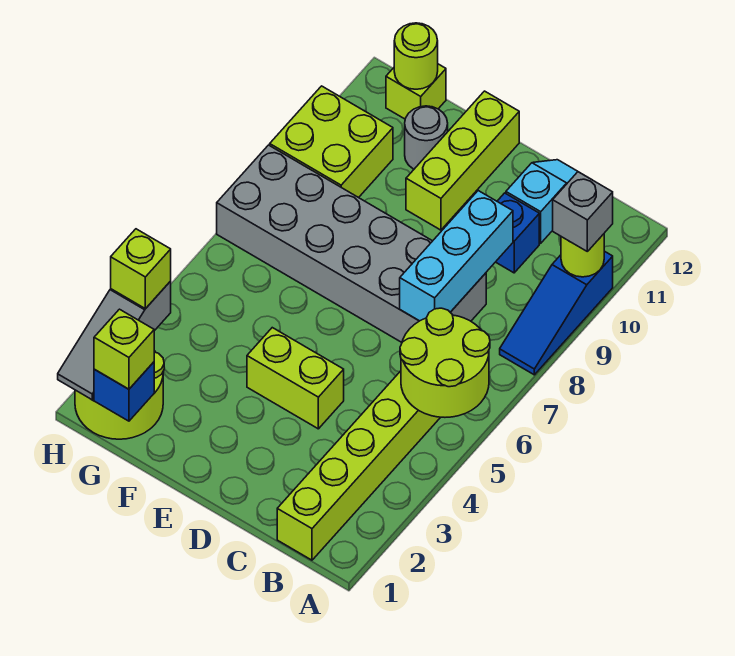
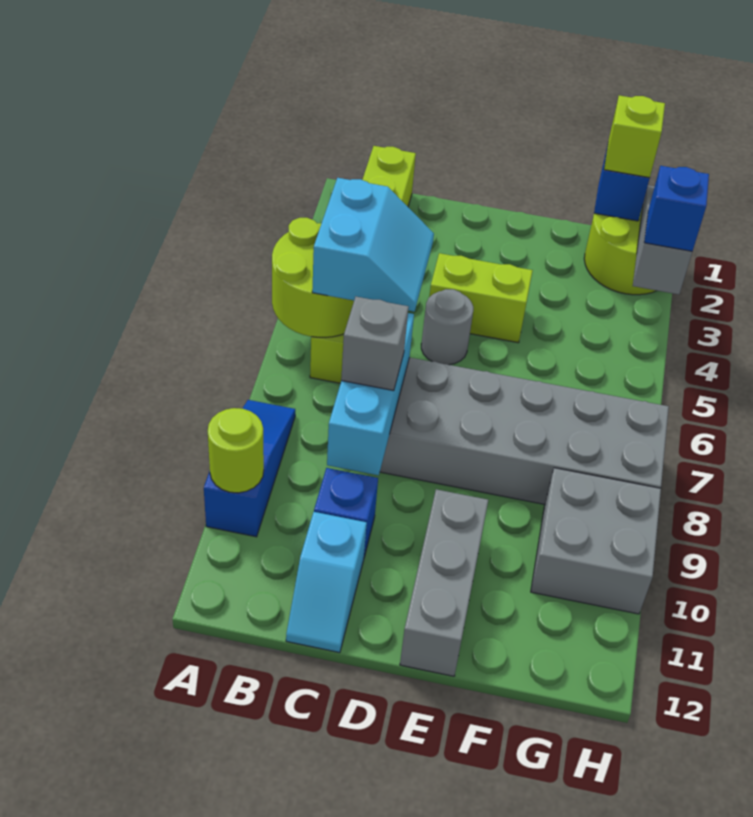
grey 1x1 brick [553,172,613,251] -> grey 1x1 brick moved to [341,297,409,391]
none -> cyan 2x2 slope [312,178,434,312]
lime 1x3 brick [406,91,519,230] -> grey 1x3 brick [400,489,488,676]
grey 1x1 round brick [405,106,448,169] -> grey 1x1 round brick moved to [421,289,473,365]
lime 2x2 brick [270,86,393,198] -> grey 2x2 brick [531,468,661,614]
lime 1x1 brick [386,64,446,119] -> none
lime 1x1 round brick [394,23,438,89] -> none
lime 1x1 brick [111,229,171,309] -> blue 1x1 brick [644,166,709,251]

